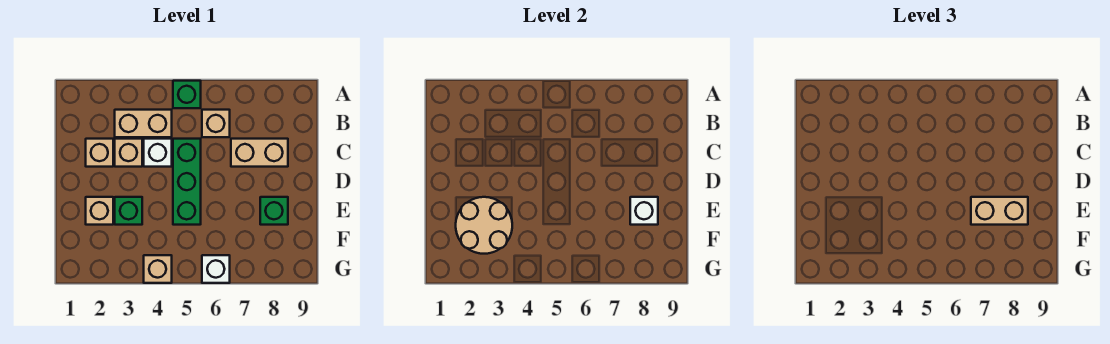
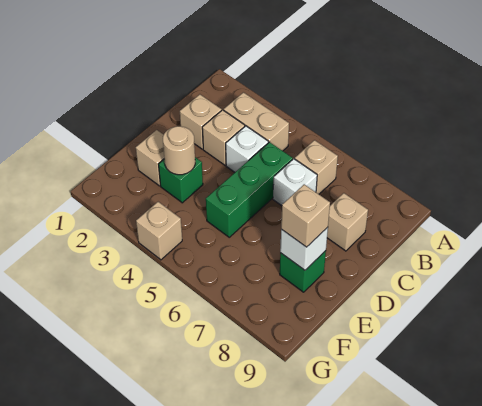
green 1x1 brick [173,81,201,108] -> none
tan 1x2 brick [231,139,288,167] -> tan 1x1 brick [327,193,368,251]
tan 2x2 round brick [456,197,512,254] -> tan 1x1 round brick [163,126,195,175]
tan 1x2 brick [971,197,1028,225] -> tan 1x1 brick [281,184,330,247]
white 1x1 brick [202,255,230,283] -> white 1x1 brick moved to [273,159,317,206]

